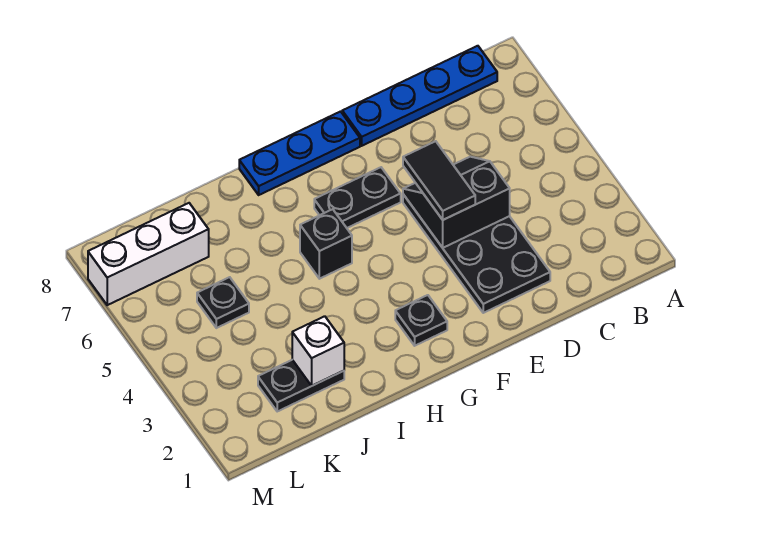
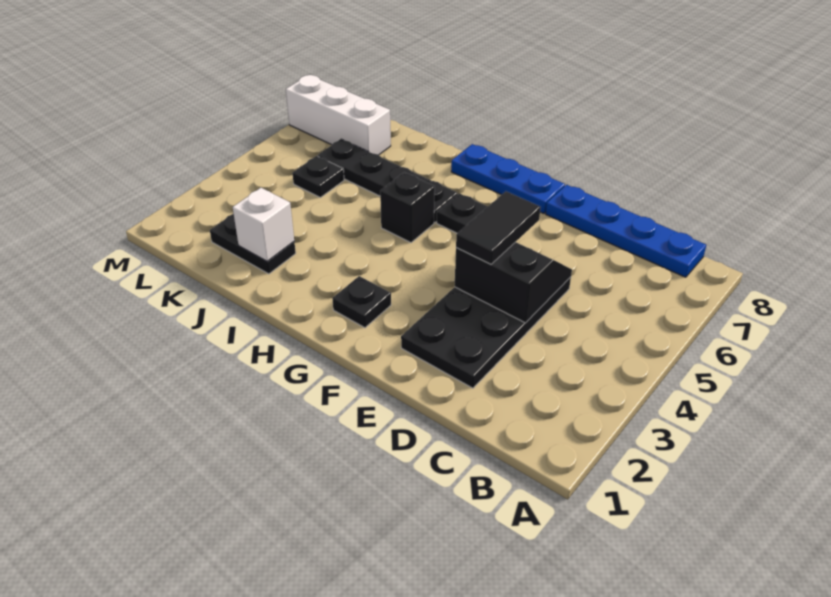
none -> black 1x4 plate [318,139,457,222]

